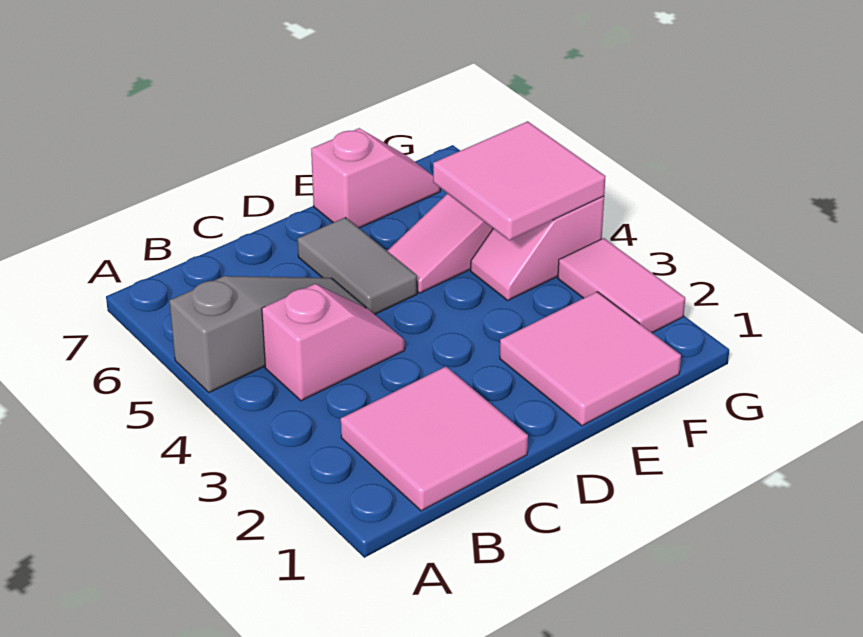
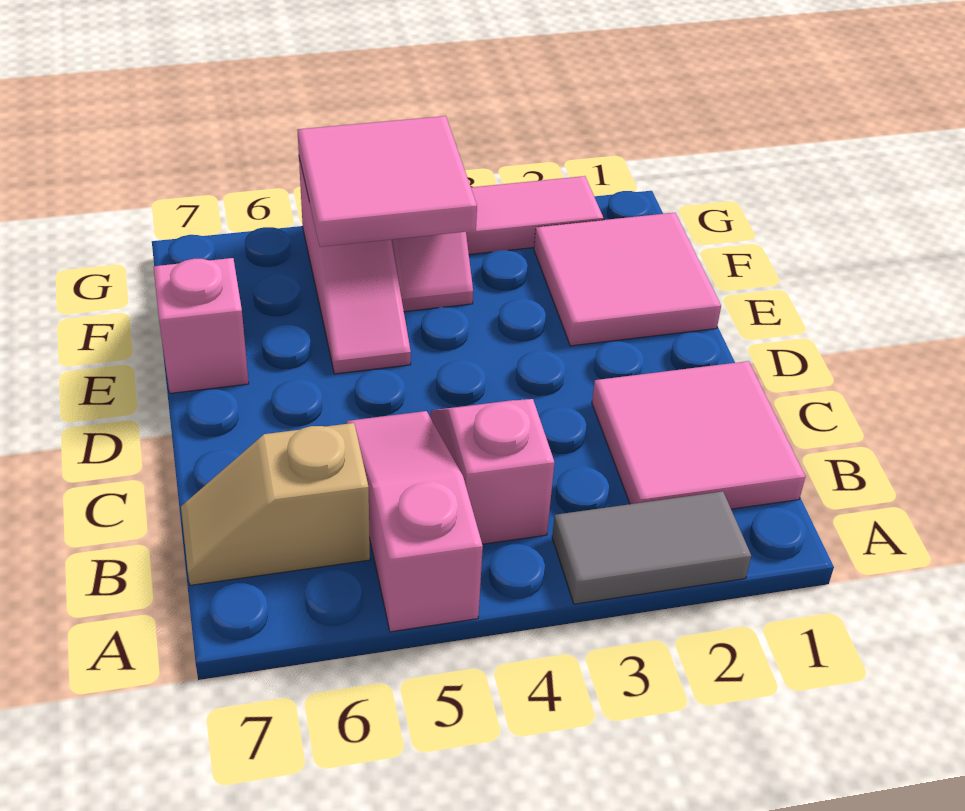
grey 1x3 slope [170,276,366,392] -> pink 1x3 slope [347,411,483,632]
none -> tan 1x2 slope [181,423,370,585]
grey 1x2 tile [298,217,417,314] -> grey 1x2 tile moved to [552,491,751,604]

